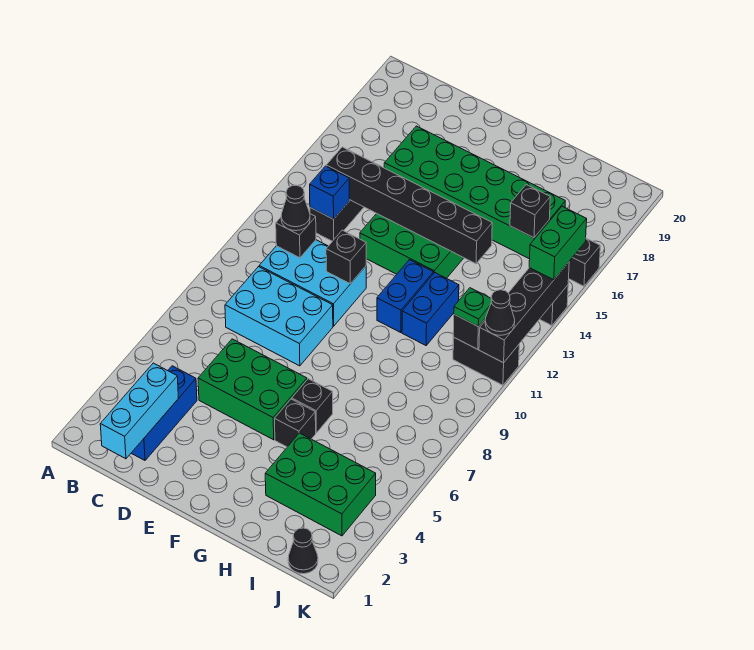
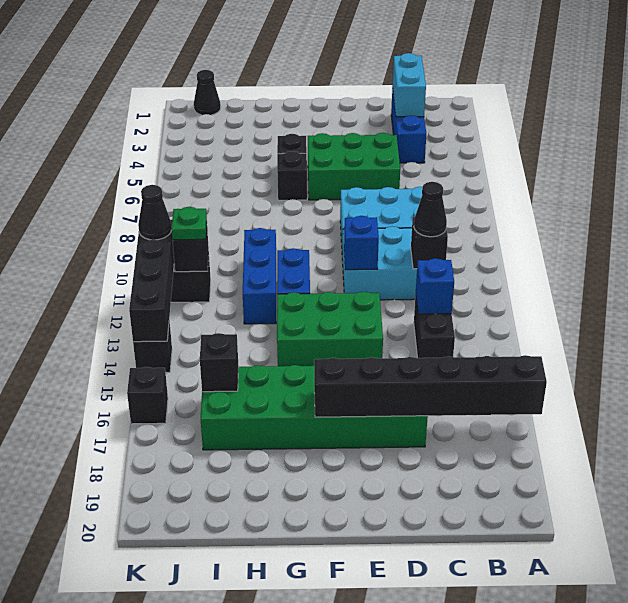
cyan 1x3 brick [100,363,178,459] -> cyan 1x2 brick [393,53,426,117]
black 1x6 brick [326,147,492,264] -> black 1x6 brick moved to [314,355,547,417]
black 1x1 brick [326,230,366,284] -> blue 1x1 brick [344,216,379,270]
green 2x3 brick [265,433,376,536] -> none
blue 1x2 brick [402,273,459,345] -> blue 1x3 brick [243,228,276,324]
green 1x2 brick [529,206,587,280] -> none

